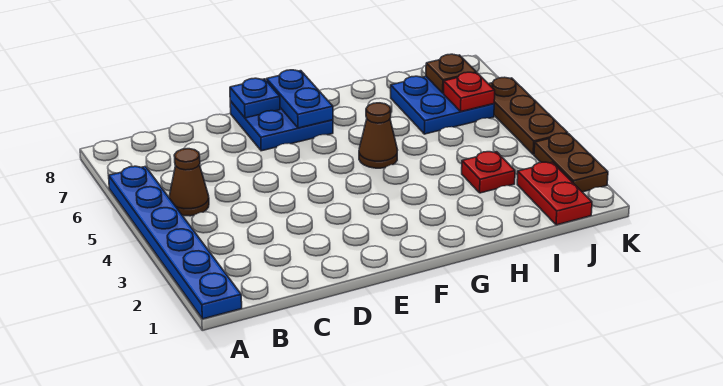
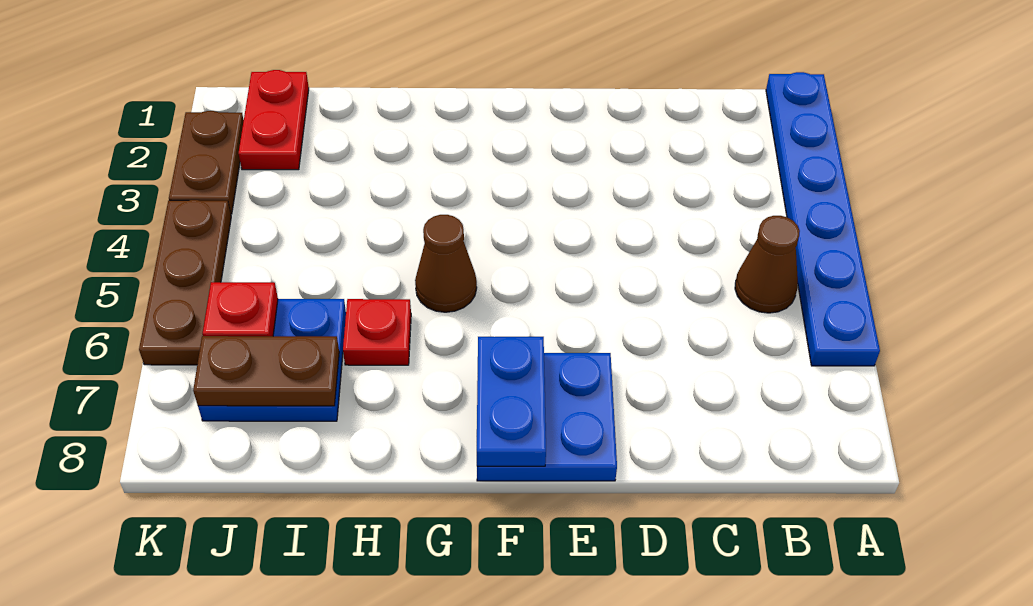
blue 1x1 plate [230,78,280,118] -> none
red 1x1 plate [462,152,515,193] -> red 1x1 plate moved to [343,299,411,365]
brown 1x1 plate [426,54,477,93] -> brown 1x2 plate [193,336,339,406]

